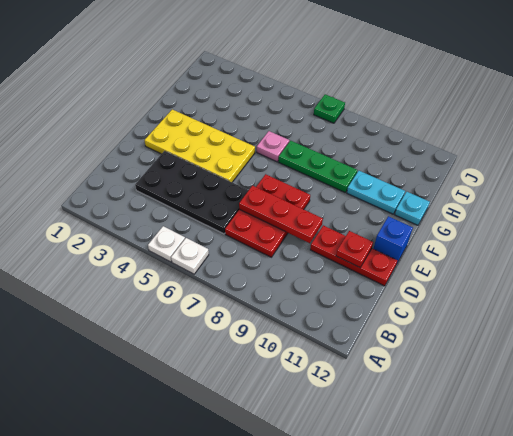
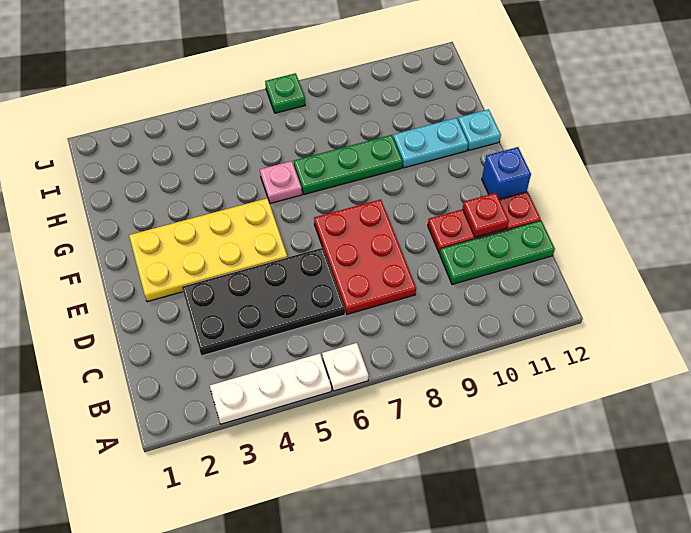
white 1x1 plate [148,226,185,262] -> white 1x3 plate [210,354,331,424]
none -> green 1x3 plate [440,221,555,284]
red 1x3 plate [239,186,323,243] -> none

